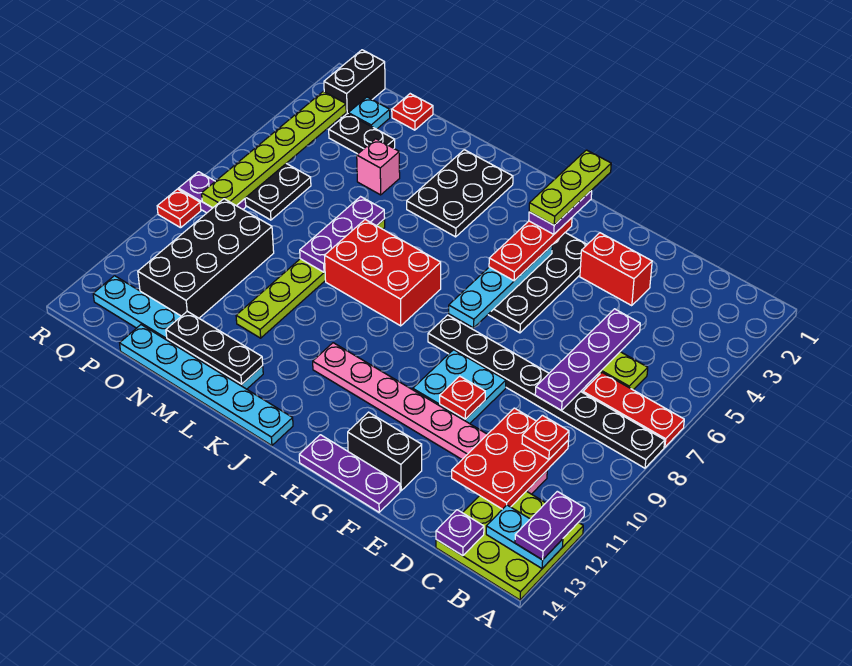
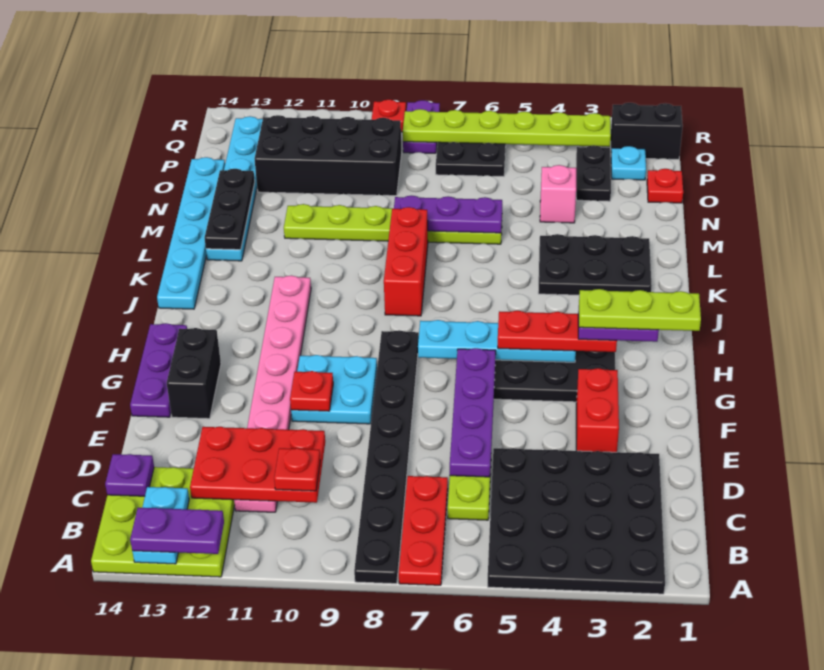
none -> black 4x4 plate [488,448,665,594]
purple 1x4 plate [535,309,640,411] -> purple 1x4 plate turned to [450,348,496,477]
red 2x3 brick [325,220,441,326] -> red 1x3 brick [384,207,428,316]

